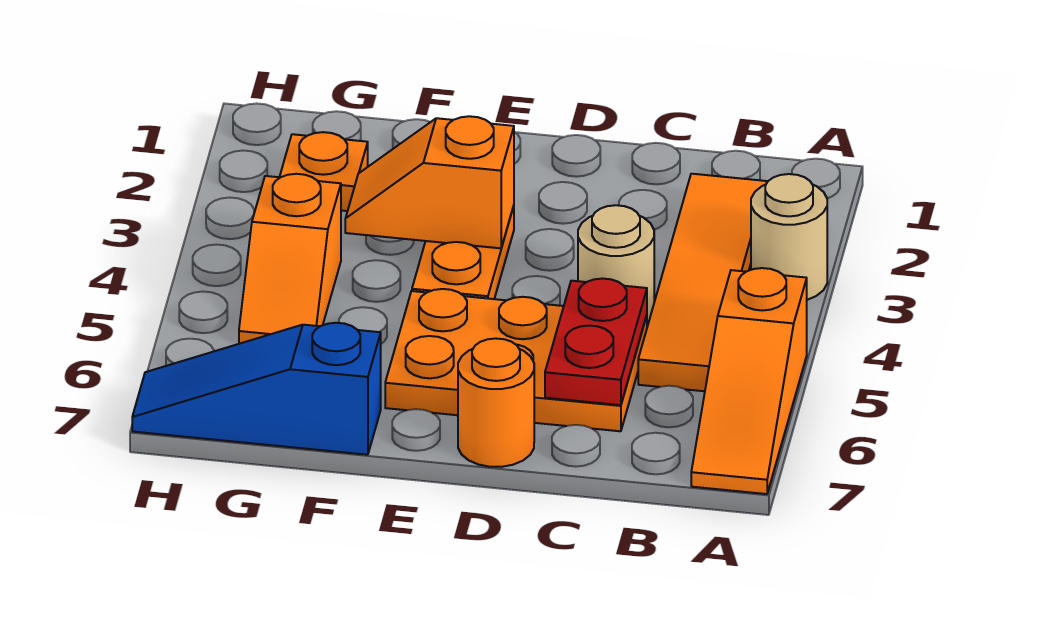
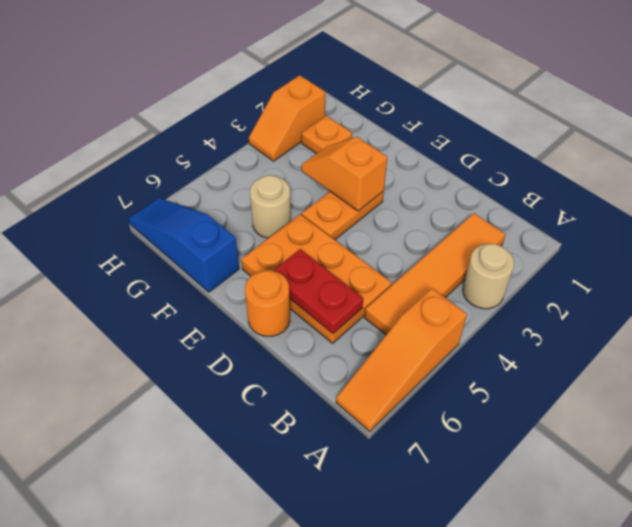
tan 1x1 round brick [578,205,654,324] -> tan 1x1 round brick moved to [250,175,291,238]
red 1x2 plate [545,279,647,405] -> red 1x2 plate turned to [273,249,363,334]
orange 1x2 slope [239,174,341,344] -> orange 1x2 slope moved to [249,75,325,161]

